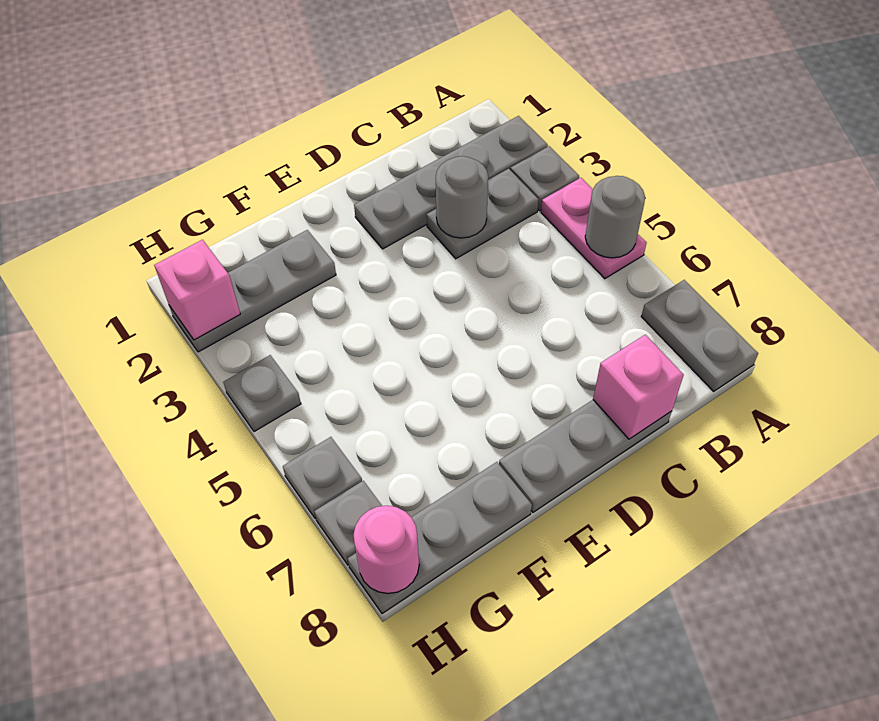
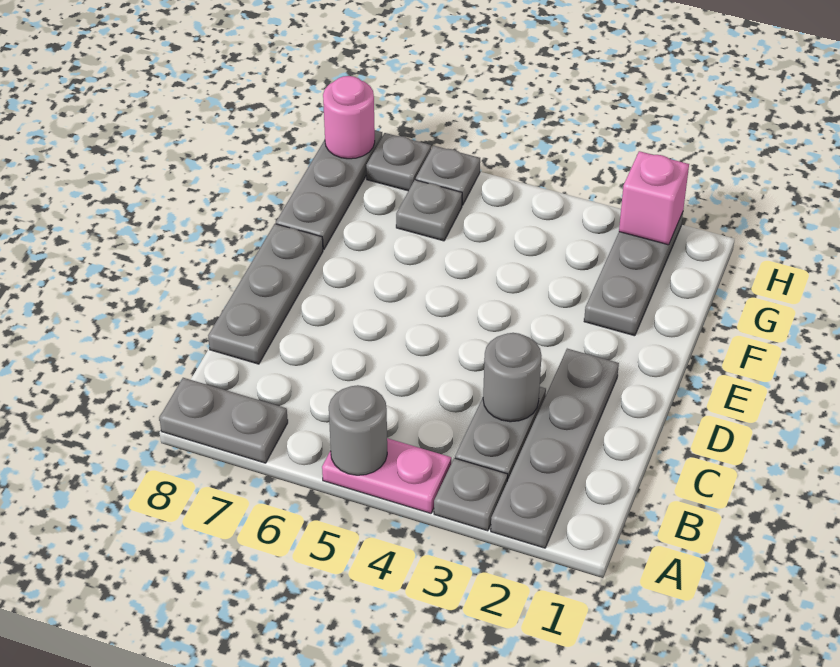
pink 1x1 brick [593,335,684,439] -> none
grey 1x1 plate [223,355,301,432] -> grey 1x1 plate moved to [396,180,462,241]

